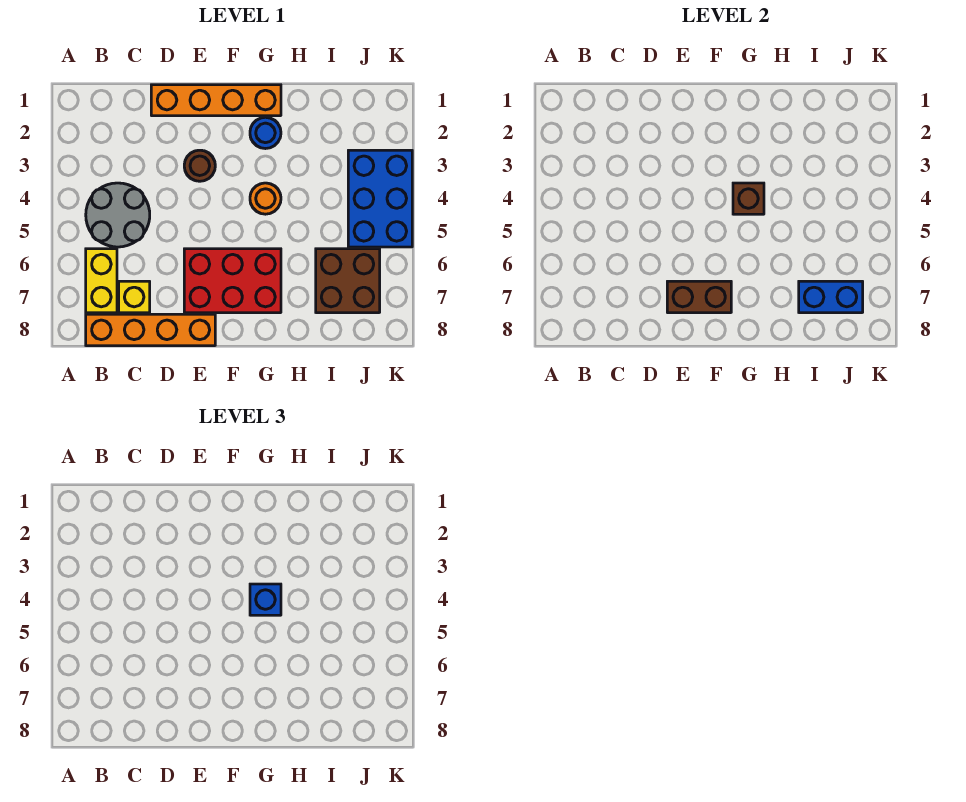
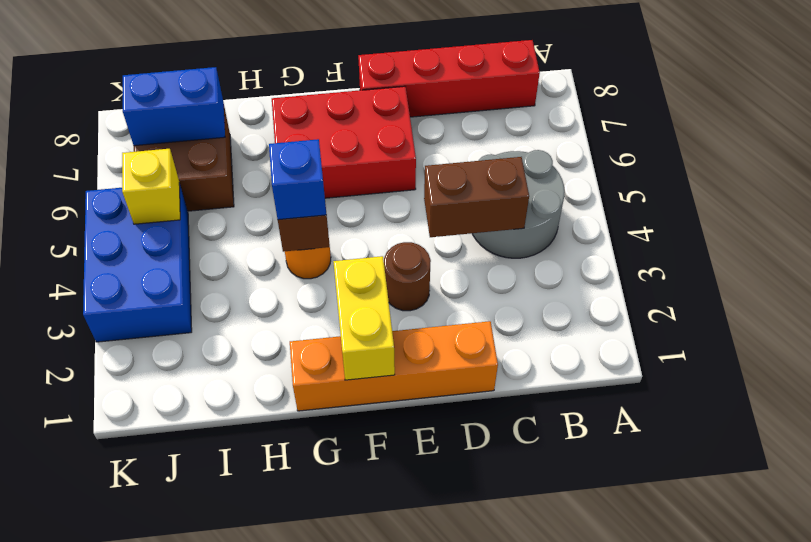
yellow 1x2 brick [86,249,117,313] -> yellow 1x2 brick moved to [333,256,395,380]
orange 1x4 brick [86,314,215,346] -> red 1x4 brick [358,40,540,117]
yellow 1x1 brick [119,281,150,313] -> yellow 1x1 brick moved to [122,149,180,224]
brown 1x2 brick [667,281,731,313] -> brown 1x2 brick moved to [424,157,529,237]
blue 1x1 round brick [250,117,281,149] -> none

